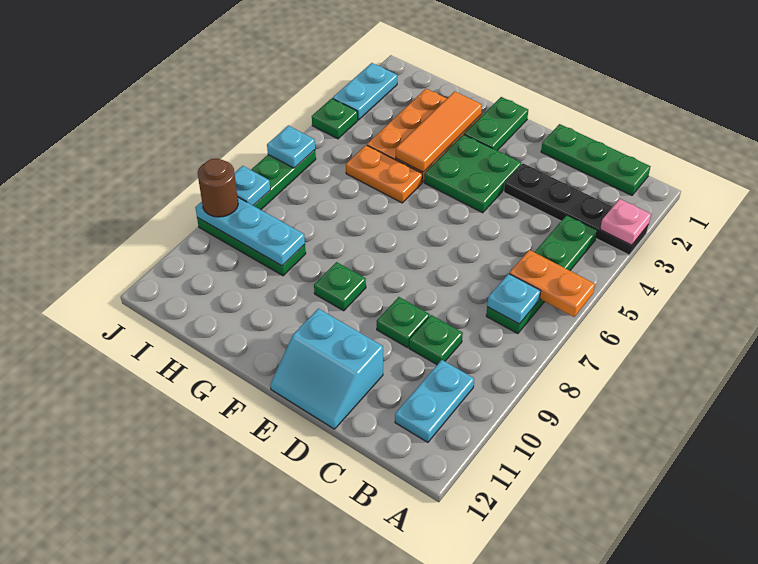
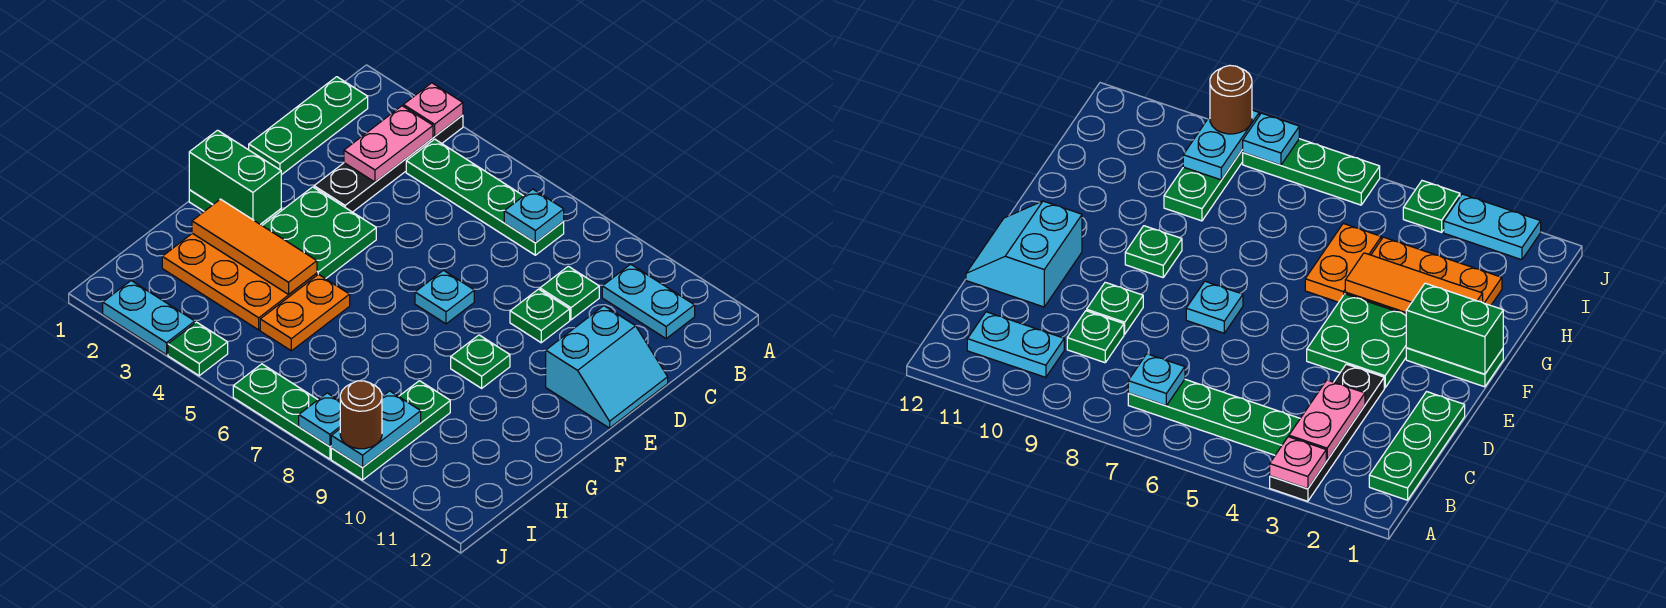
orange 1x2 plate [509,250,595,317] -> none
none -> pink 1x2 plate [344,106,433,182]
none -> green 1x2 brick [189,130,281,224]
cyan 1x3 plate [195,198,305,266] -> cyan 1x2 plate [331,391,421,468]
cyan 1x1 plate [267,126,315,168] -> cyan 1x1 plate moved to [415,270,474,324]

